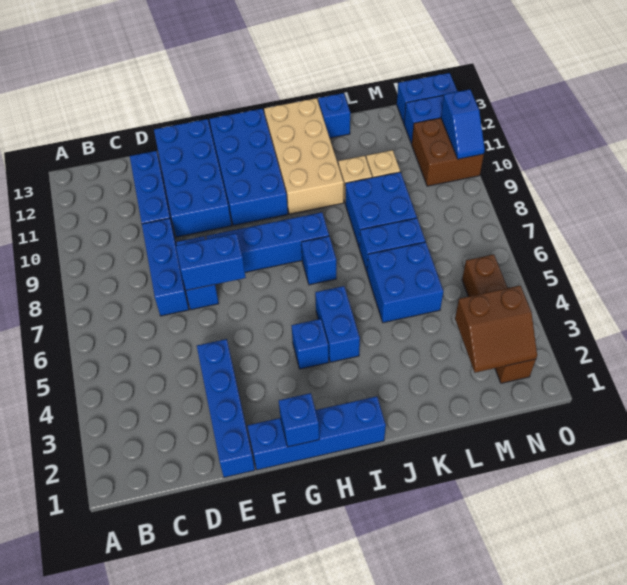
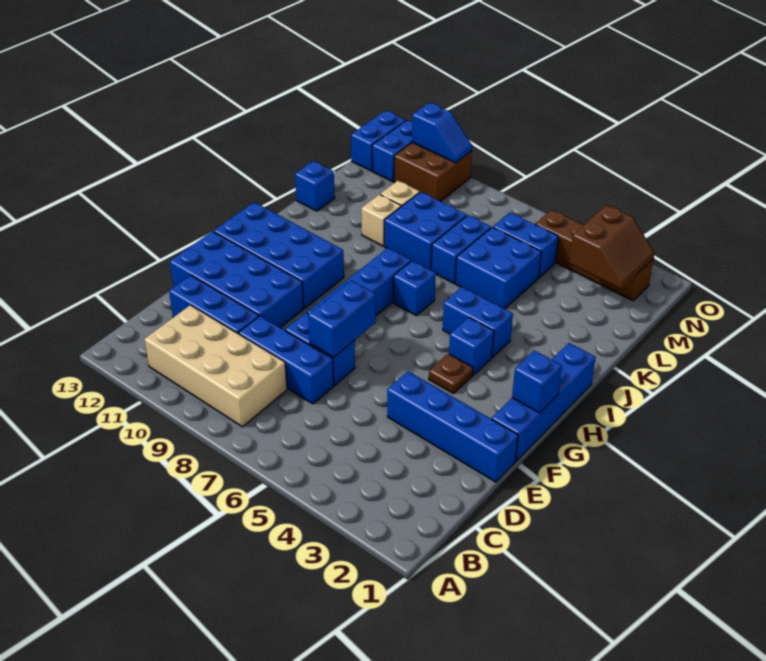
none -> brown 1x1 plate [429,354,473,394]
tan 2x4 brick [264,98,344,214] -> tan 2x4 brick moved to [144,305,287,427]
none -> blue 1x2 brick [493,213,558,278]

